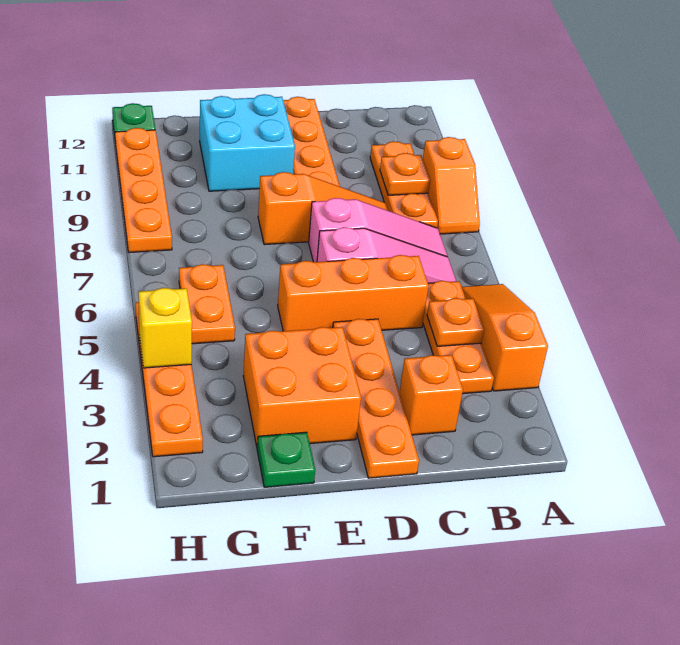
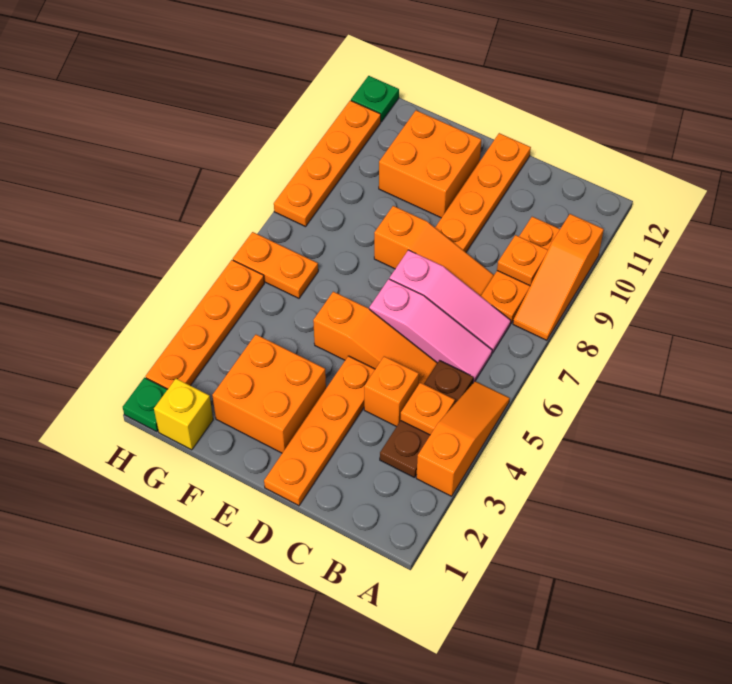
orange 1x2 slope [423,137,480,234] -> orange 1x3 slope [513,214,604,340]
orange 1x3 plate [423,281,494,394] -> brown 1x3 plate [380,360,474,478]
orange 1x1 brick [399,355,463,435] -> orange 1x1 brick moved to [364,356,419,427]
orange 1x3 brick [278,255,428,331] -> orange 1x3 slope [313,292,437,385]
cyan 2x2 brick [200,94,295,191] -> orange 2x2 brick [379,110,481,218]
green 1x1 plate [257,432,315,487] -> green 1x1 plate moved to [123,378,168,432]
orange 1x2 plate [179,264,235,344] -> orange 1x2 plate turned to [233,232,318,298]
yellow 1x1 brick [138,288,192,368] -> yellow 1x1 brick moved to [154,379,213,450]

